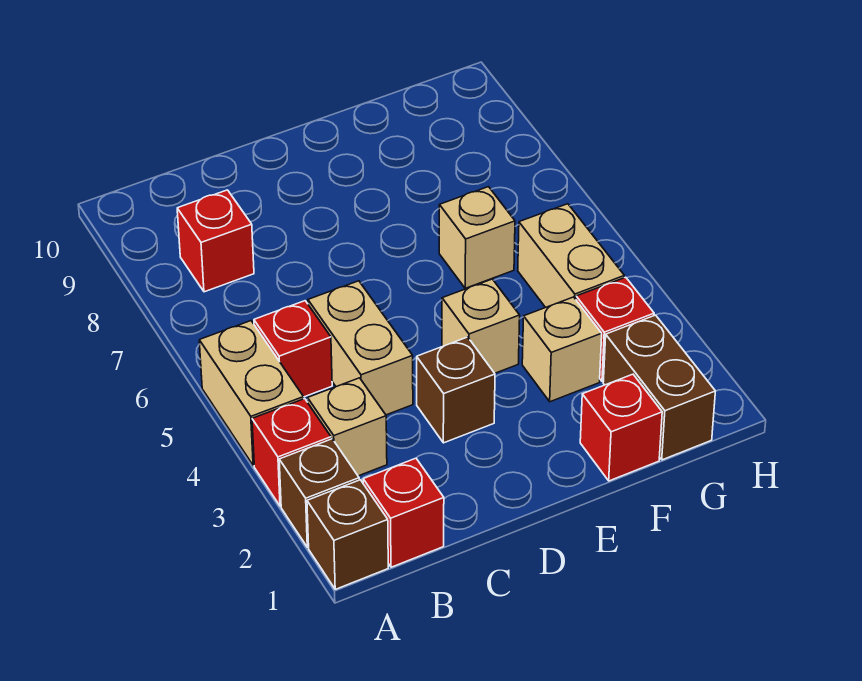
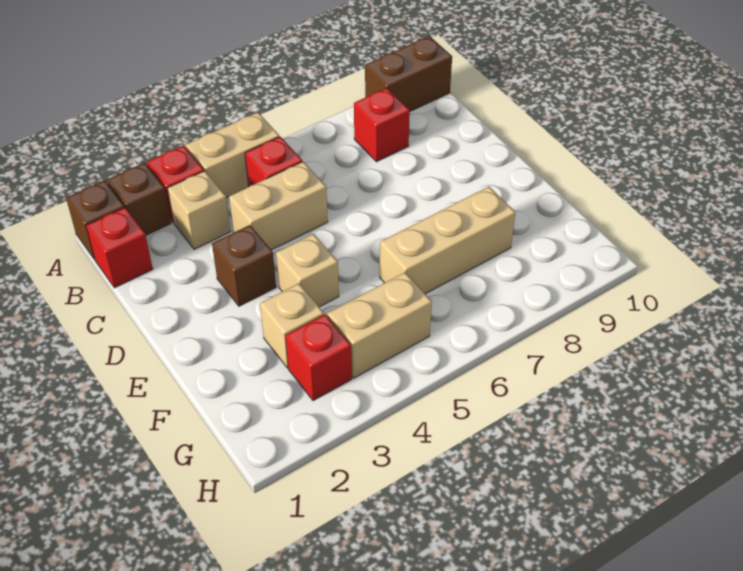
red 1x1 brick [580,374,662,481] -> none
tan 1x1 brick [439,187,515,288] -> tan 1x3 brick [380,186,515,294]
brown 1x2 brick [603,315,715,460] -> brown 1x2 brick moved to [365,36,452,111]

